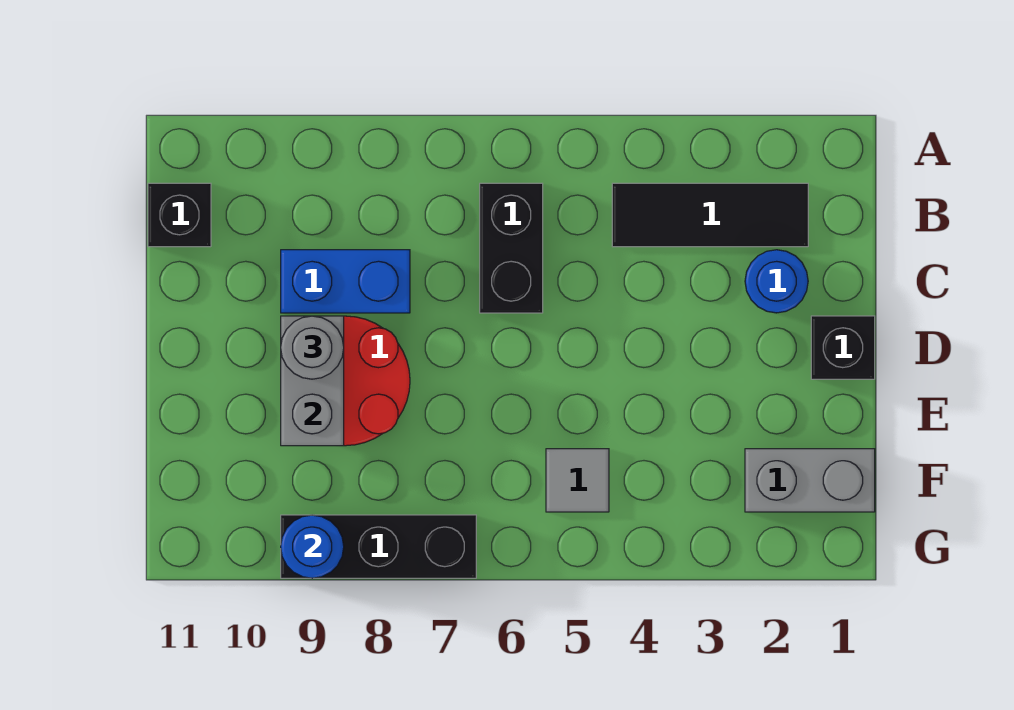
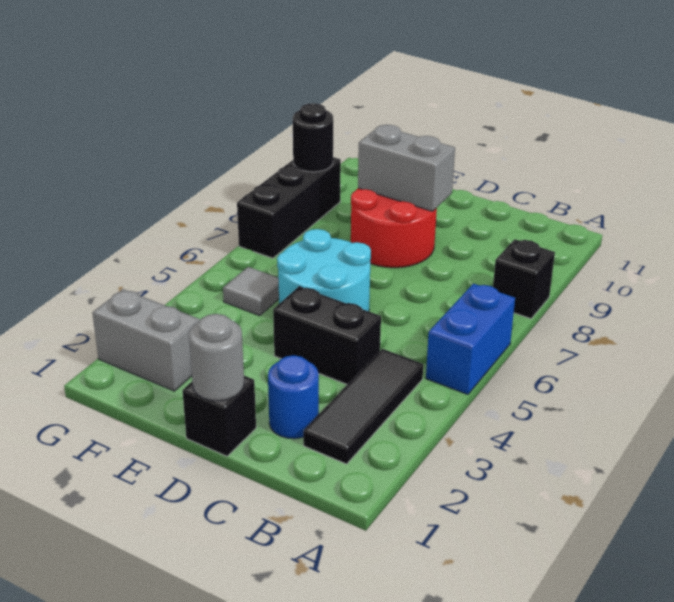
black 1x2 brick [480,183,543,313] -> black 1x2 brick moved to [273,287,381,385]
black 1x1 brick [148,183,211,247] -> black 1x1 brick moved to [493,239,555,319]
blue 1x2 brick [281,250,410,313] -> blue 1x2 brick moved to [426,284,515,394]
none -> cyan 2x2 round brick [277,229,371,311]
grey 1x1 round brick [281,316,344,379] -> grey 1x1 round brick moved to [189,314,244,401]
grey 1x2 brick [745,449,875,512] -> grey 1x2 brick turned to [92,289,200,391]
blue 1x1 round brick [281,515,344,578] -> black 1x1 round brick [293,103,333,172]

